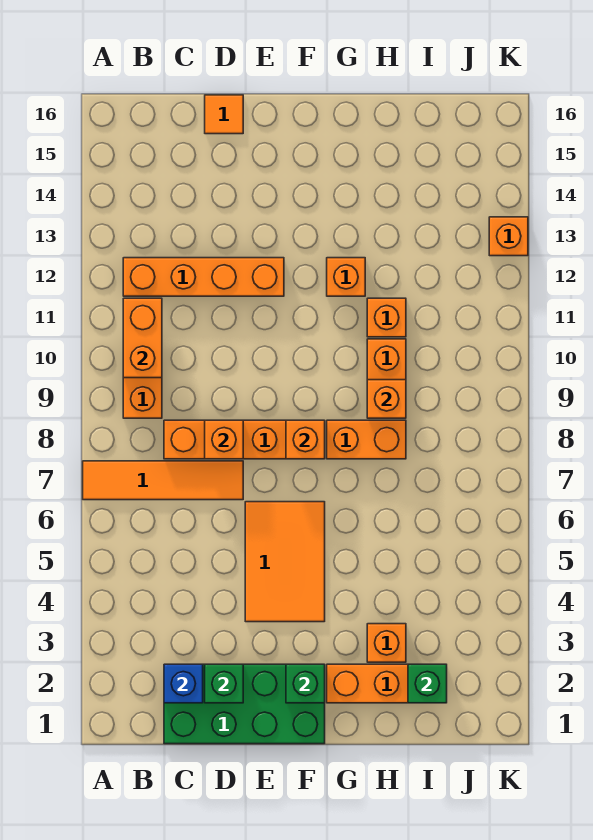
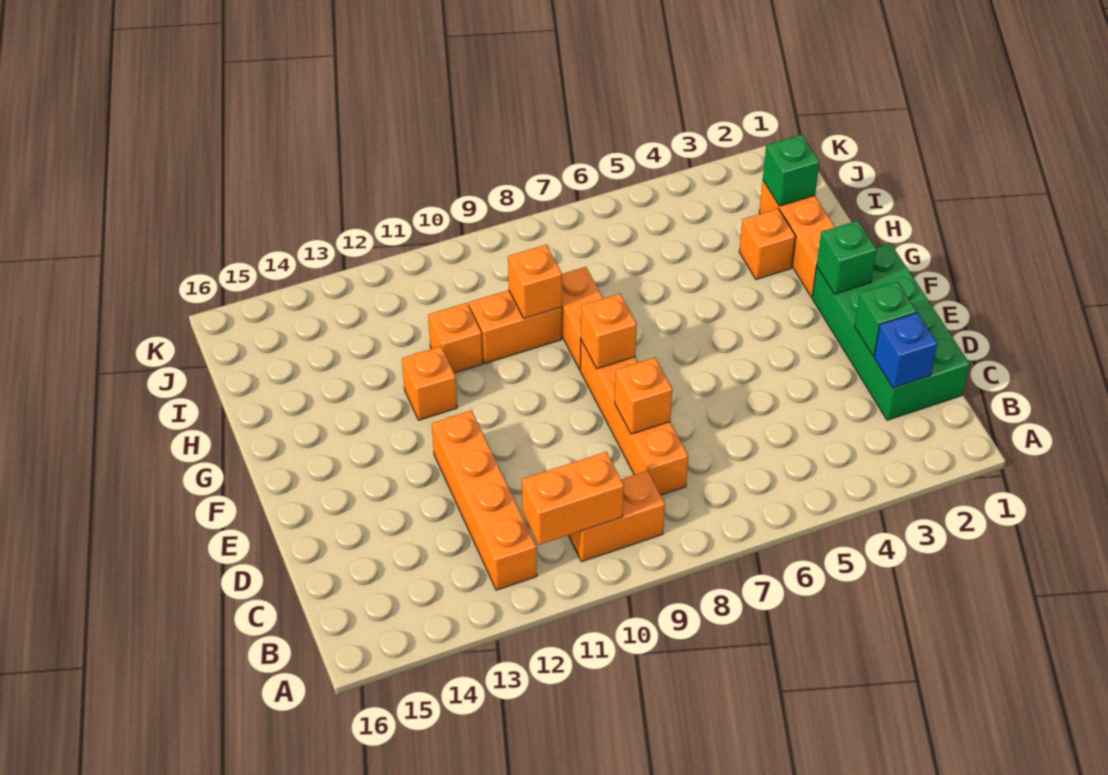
orange 1x4 tile [83,461,243,500] -> none
orange 1x1 tile [205,95,243,134] -> none
orange 2x3 tile [245,502,325,622] -> none
orange 1x1 brick [489,217,528,256] -> none

